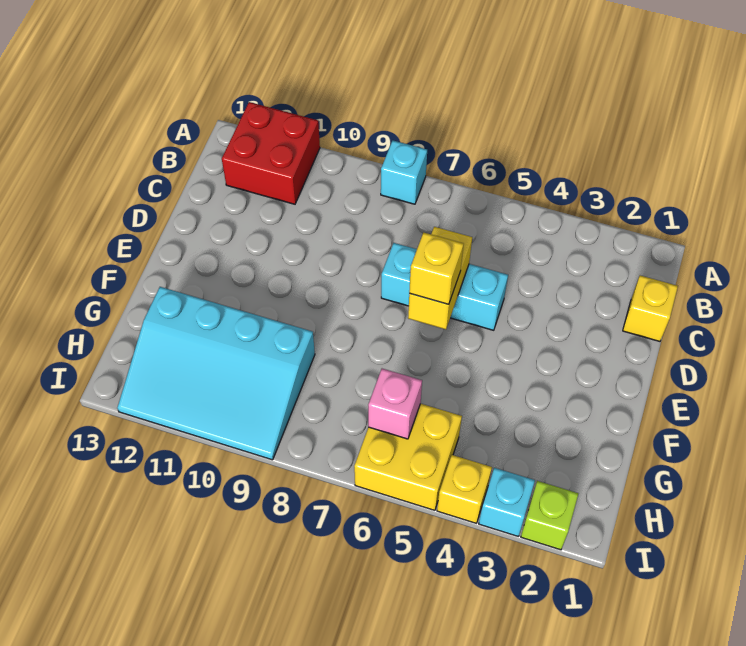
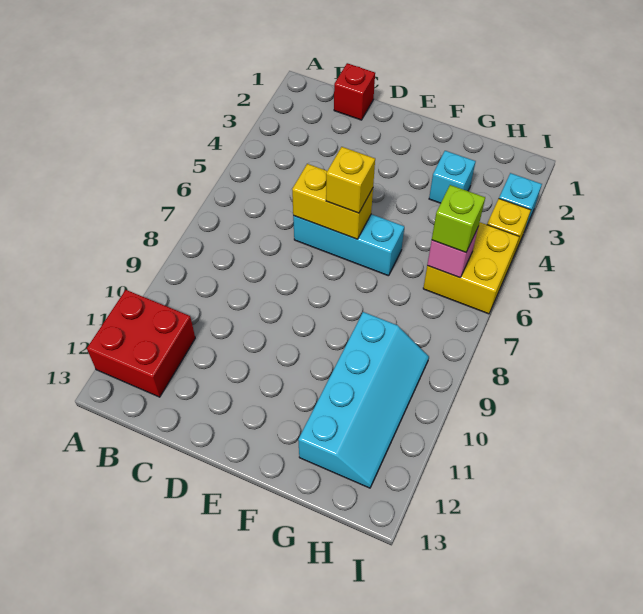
cyan 1x1 brick [381,141,427,204] -> cyan 1x1 brick moved to [429,151,476,203]
yellow 1x1 brick [623,275,678,341] -> red 1x1 brick [334,63,375,120]
cyan 1x3 brick [381,243,508,330] -> cyan 1x3 brick turned to [293,214,404,276]
cyan 3x4 slope [117,287,315,460] -> cyan 2x4 slope [298,312,429,488]
lime 1x1 brick [521,481,578,550] -> lime 1x1 brick moved to [432,185,485,252]

